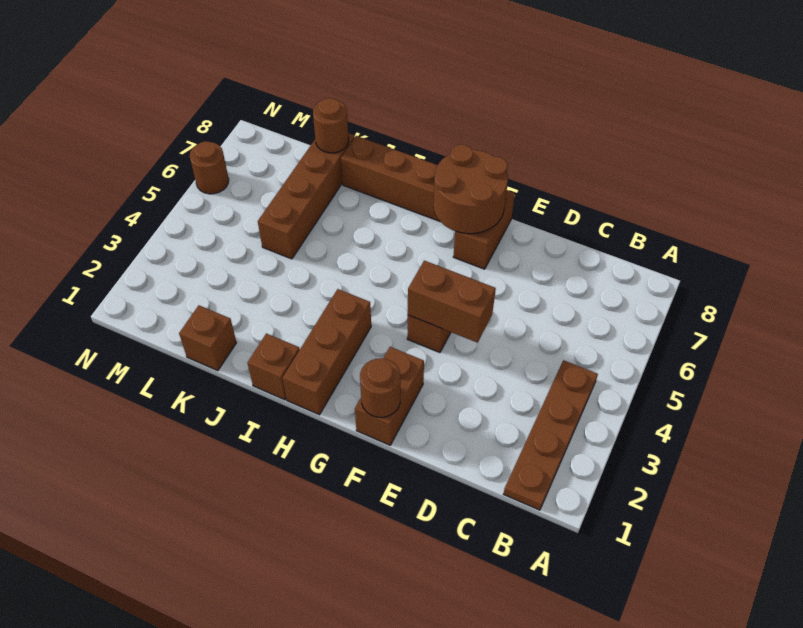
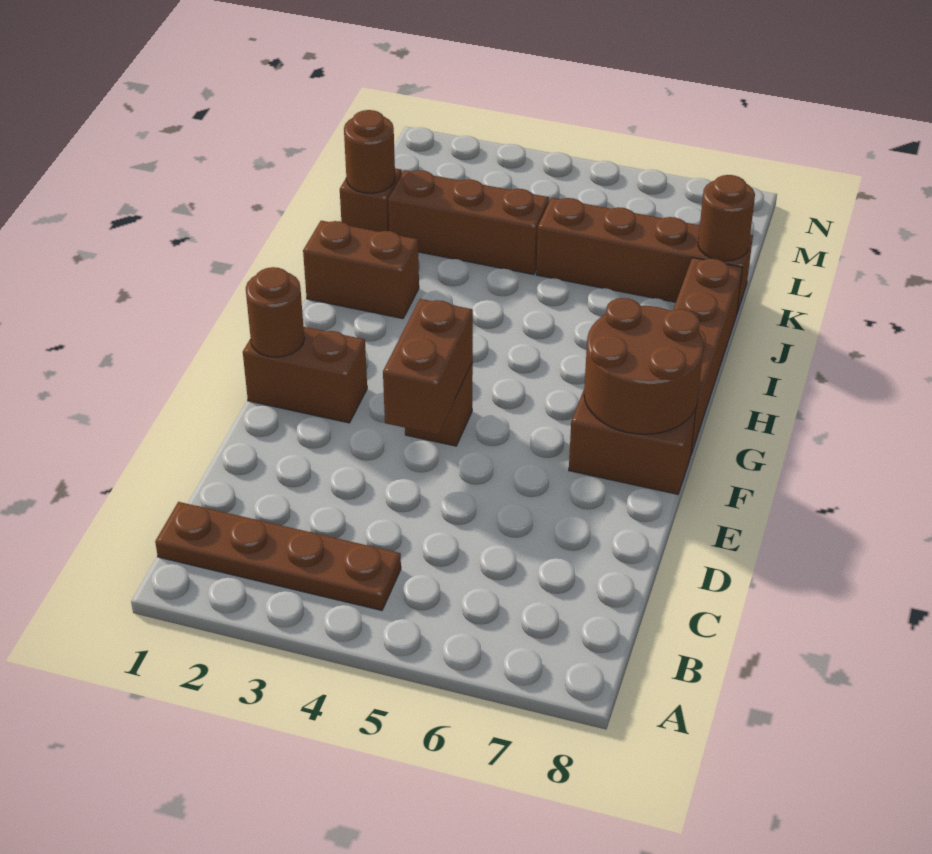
brown 1x3 brick [283,289,371,415] -> brown 1x3 brick moved to [388,170,549,275]
brown 1x1 brick [248,333,300,400] -> brown 1x2 brick [303,221,419,319]
brown 1x1 round brick [190,141,229,194] -> brown 1x1 round brick moved to [344,110,395,193]

